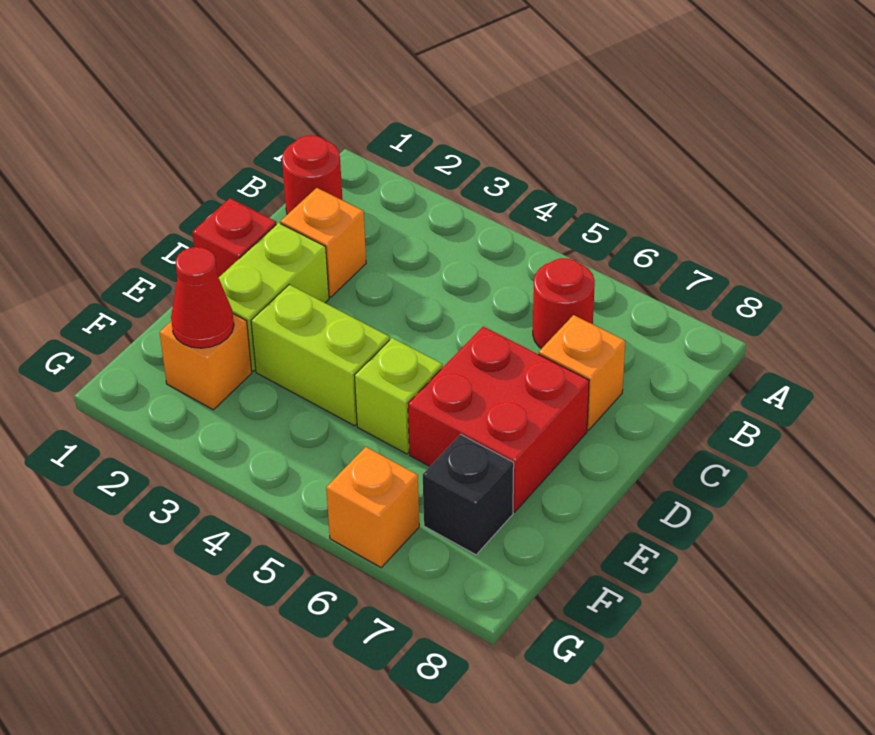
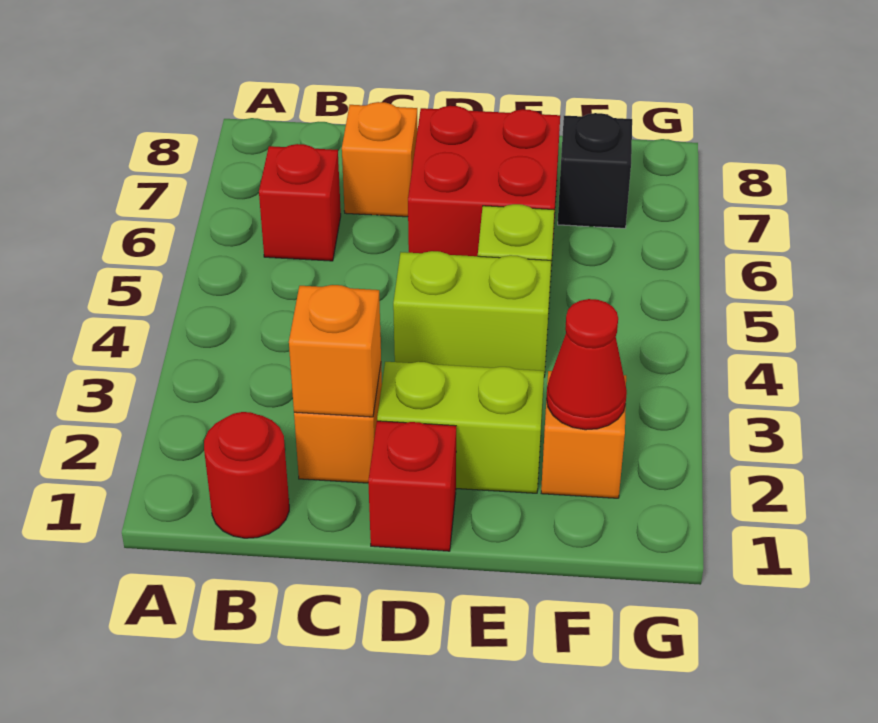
red 1x1 round brick [533,258,595,349] -> red 1x1 brick [259,144,341,261]
lime 1x2 brick [251,285,390,426] -> lime 1x2 brick turned to [393,251,551,377]
orange 1x1 brick [326,447,419,567] -> orange 1x1 brick moved to [289,285,381,417]

